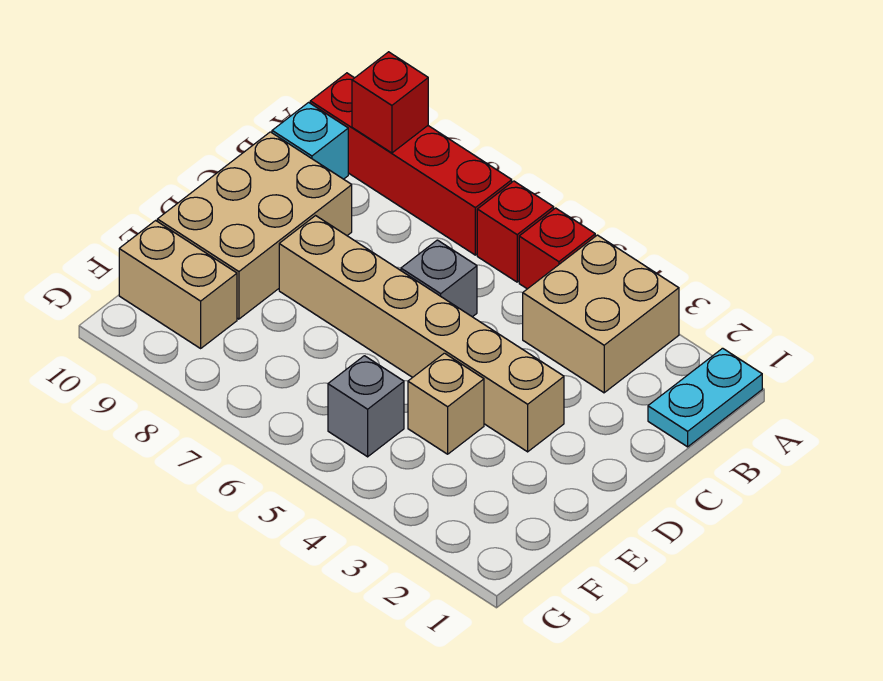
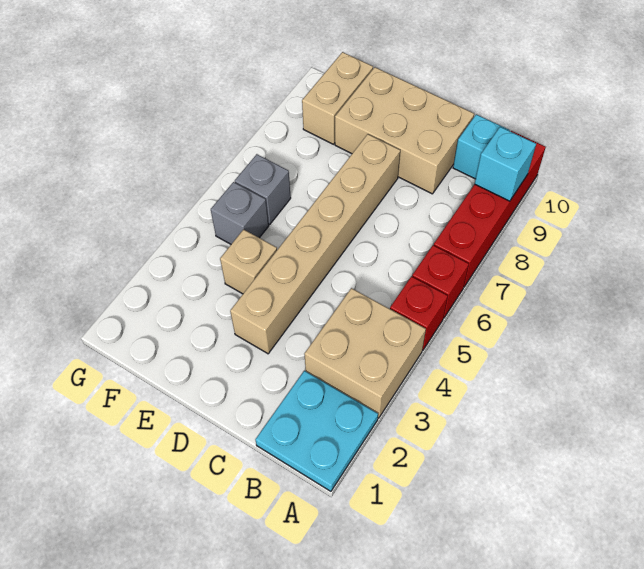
cyan 1x2 plate [648,348,762,447] -> cyan 2x2 plate [255,371,378,491]
red 1x1 brick [352,52,428,153] -> cyan 1x1 brick [475,127,536,201]
grey 1x1 brick [401,240,477,317] -> grey 1x1 brick moved to [235,154,291,224]

